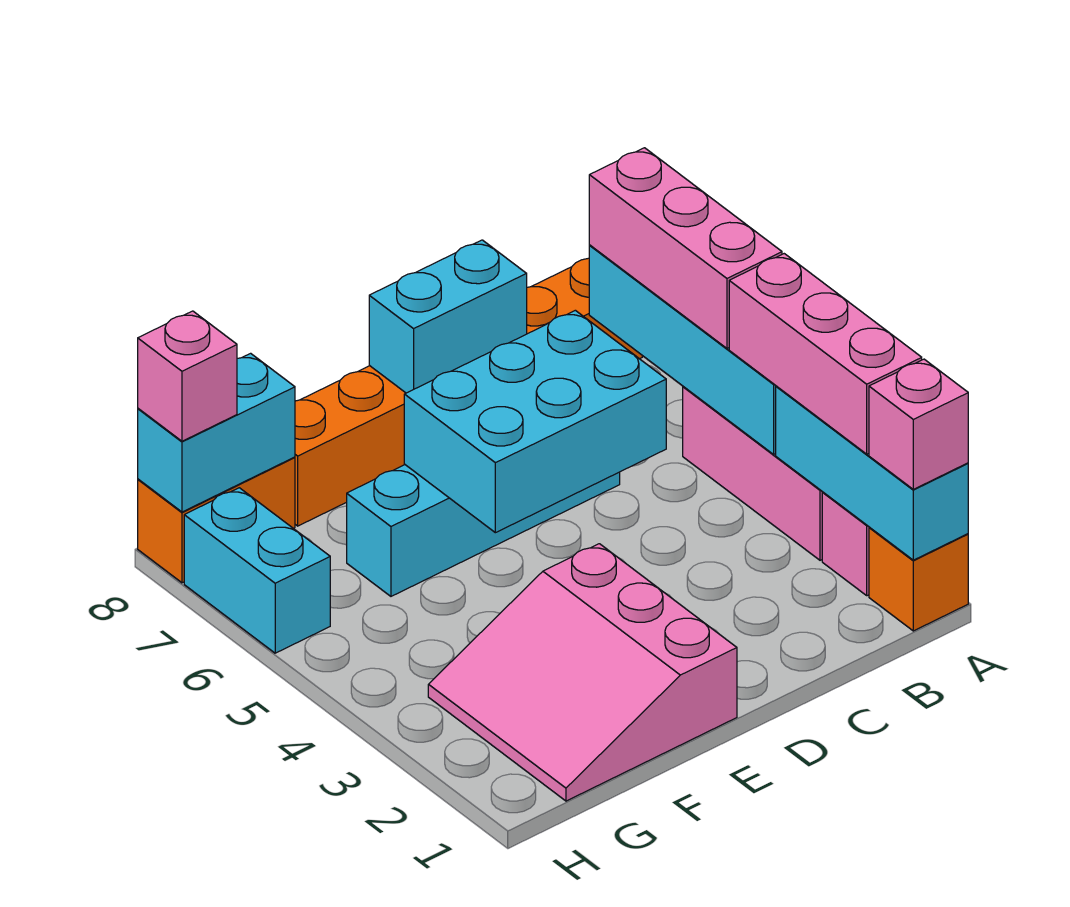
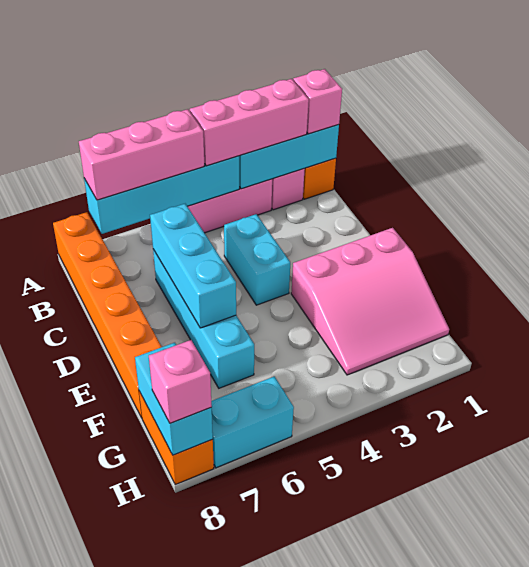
cyan 2x3 brick [404,310,666,533] -> cyan 1x3 brick [150,204,236,328]
cyan 1x2 brick [369,240,527,393] -> cyan 1x2 brick moved to [224,214,290,305]

